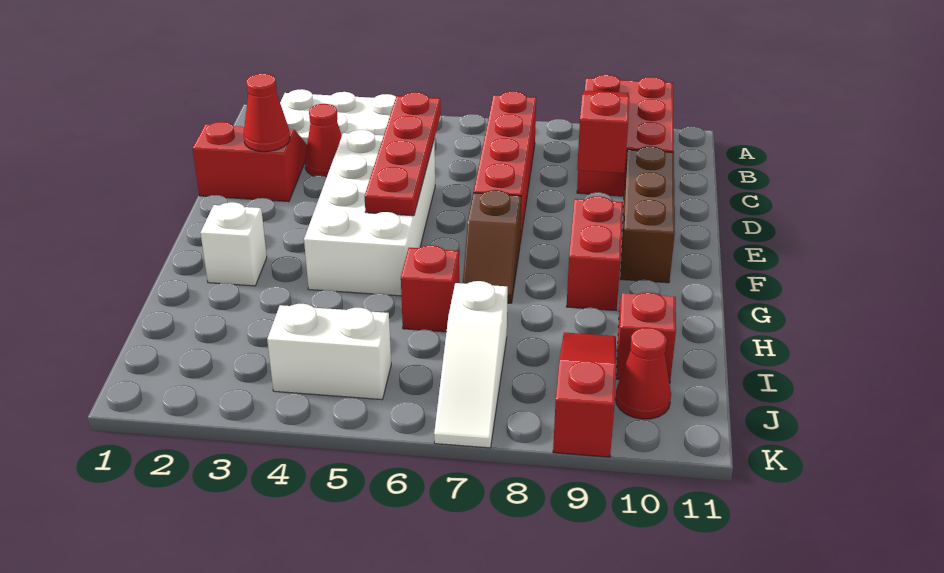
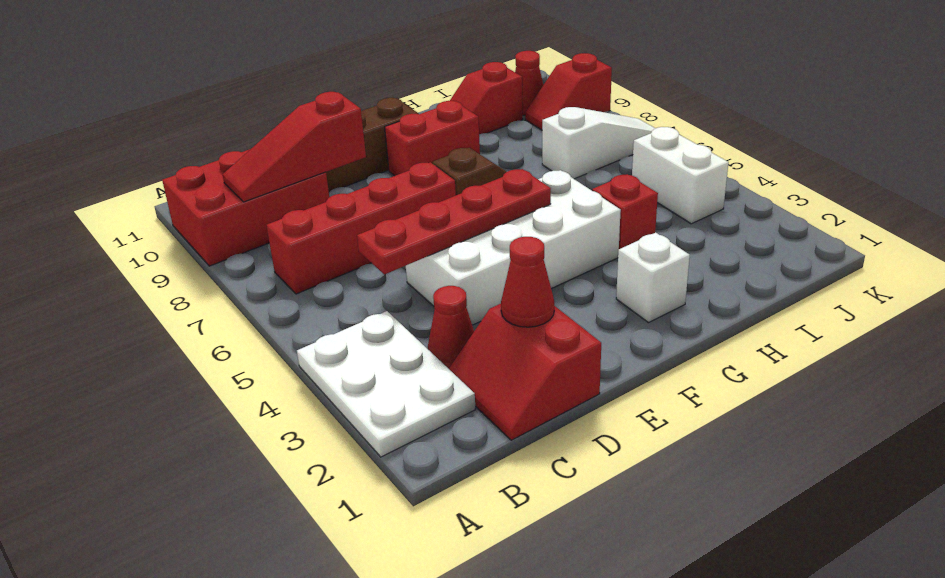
red 1x1 brick [401,245,459,332] -> red 1x1 brick moved to [592,174,658,249]
red 1x3 slope [553,332,616,457] -> red 1x2 slope [525,53,612,130]

